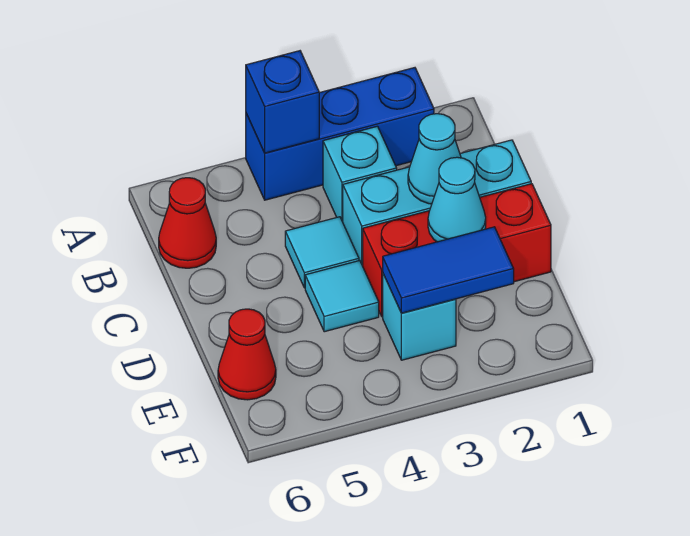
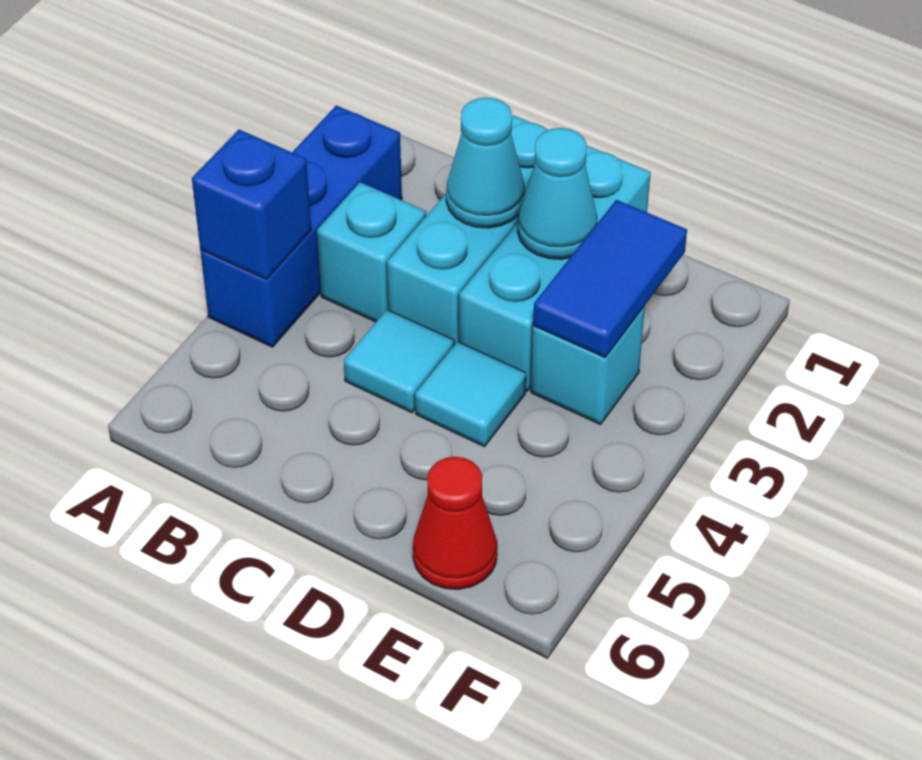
red 1x1 cone [159,178,216,268] -> none
red 1x3 brick [363,184,551,316] -> cyan 1x3 brick [459,146,651,391]

